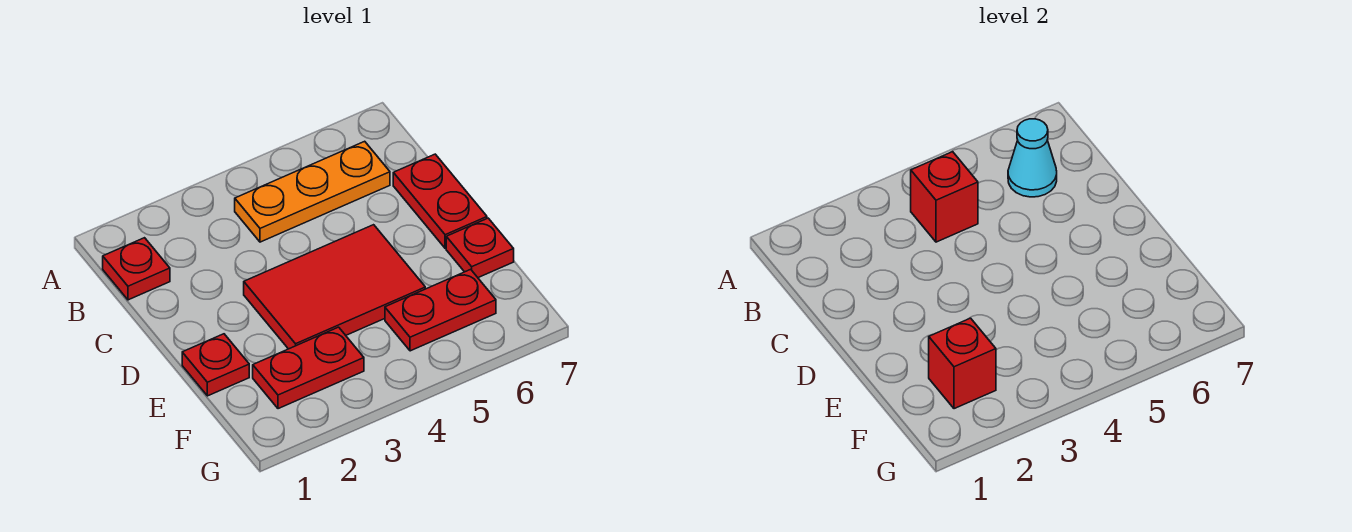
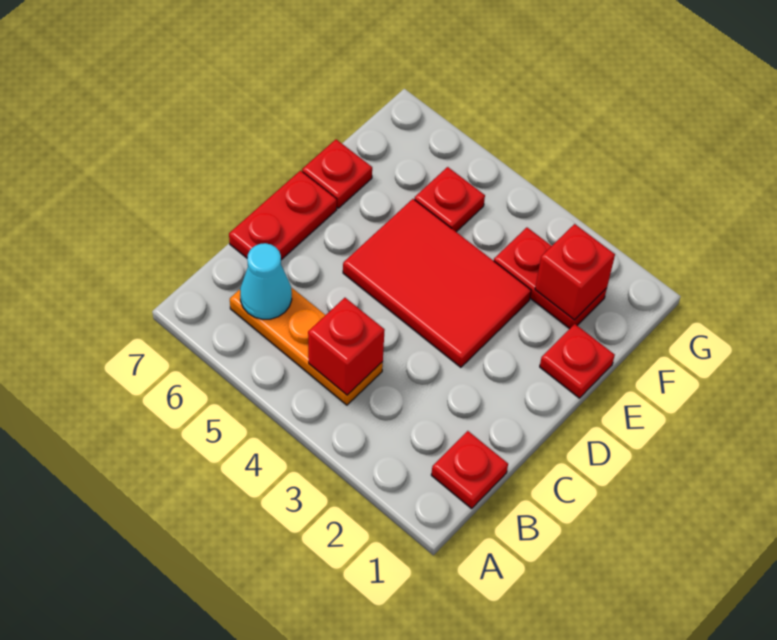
red 1x2 plate [385,269,496,351] -> red 1x1 plate [414,167,485,232]

